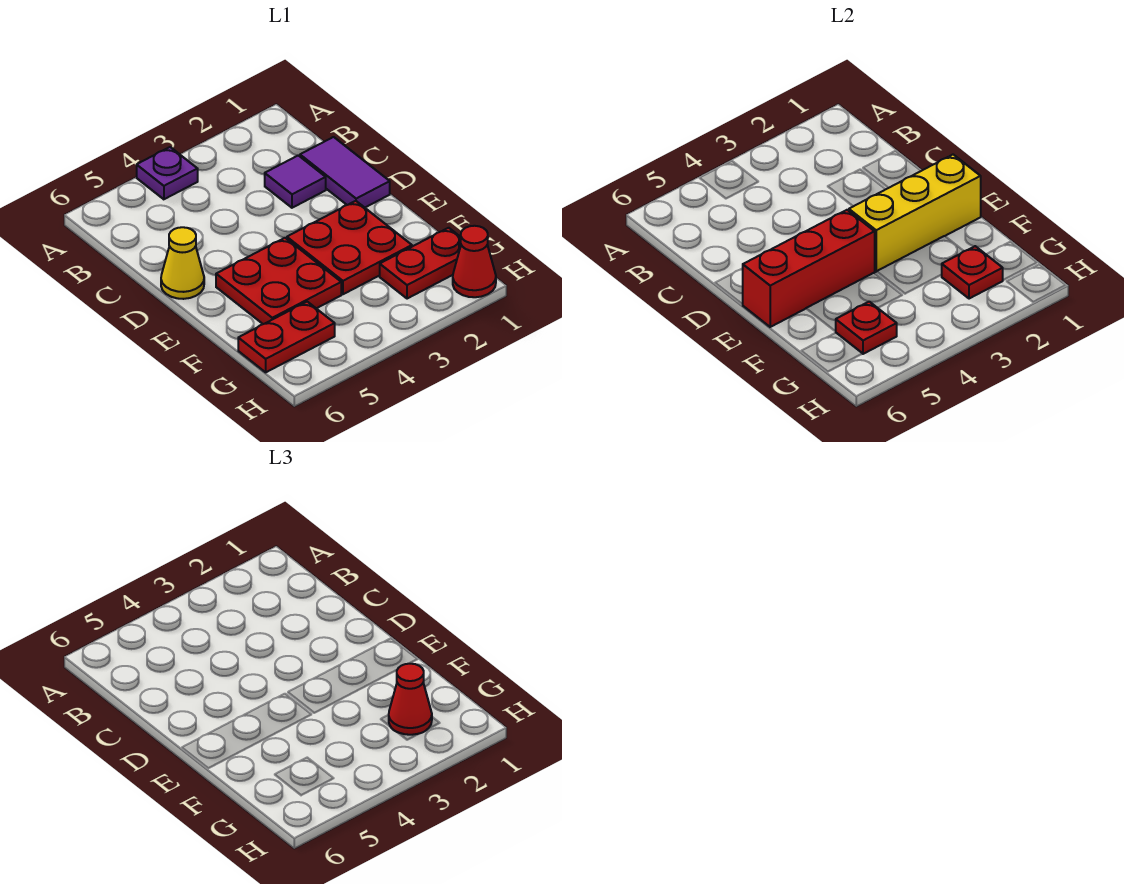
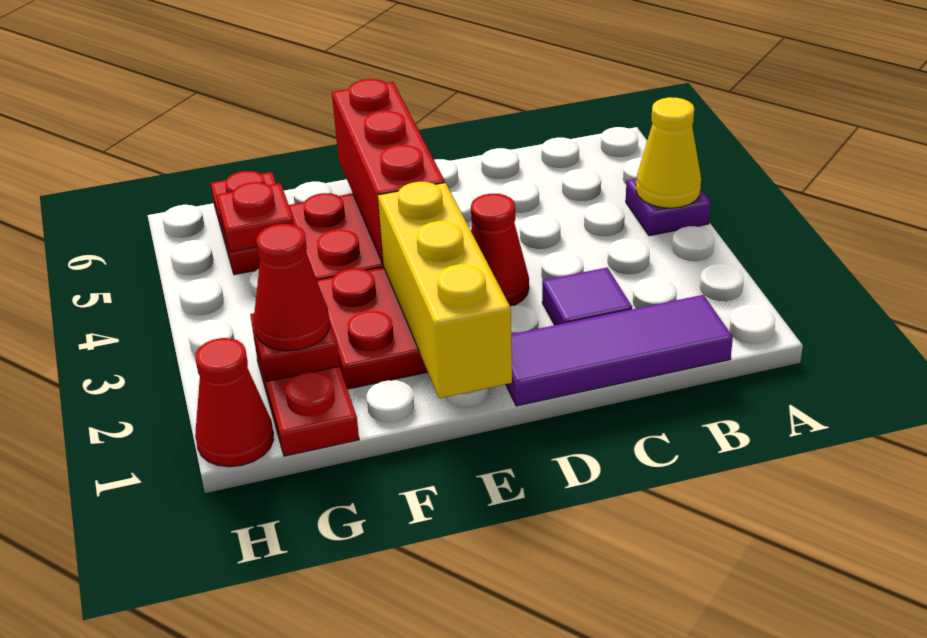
purple 1x2 tile [300,137,390,208] -> purple 1x3 tile [506,295,733,406]
none -> red 1x1 cone [471,194,529,306]
yellow 1x1 cone [161,227,204,299] -> yellow 1x1 cone moved to [636,97,701,208]

